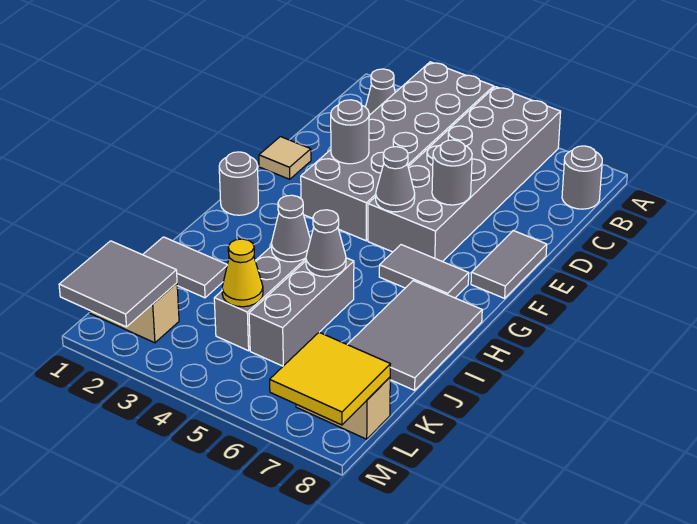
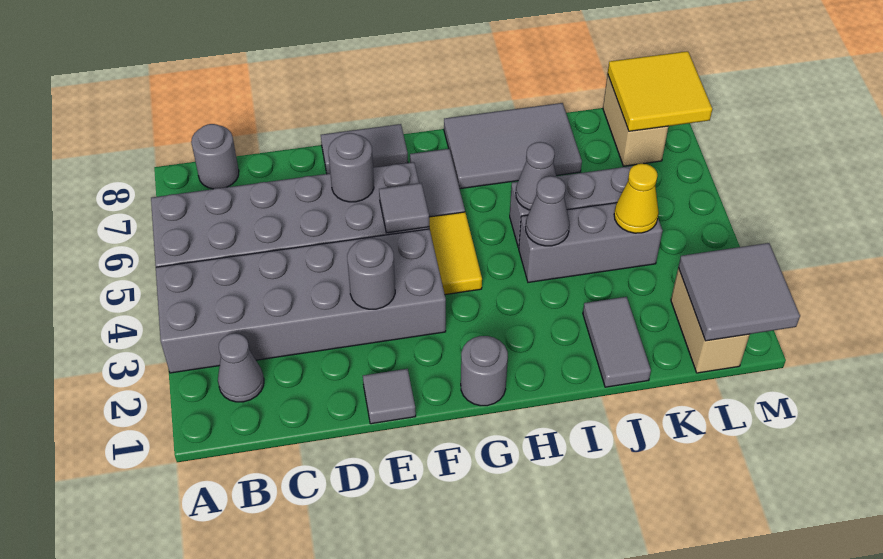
tan 1x1 tile [259,137,311,179] -> grey 1x1 tile [363,369,416,424]
grey 1x1 cone [376,147,415,212] -> grey 1x1 tile [379,183,429,233]
none -> yellow 1x2 tile [429,212,482,295]

